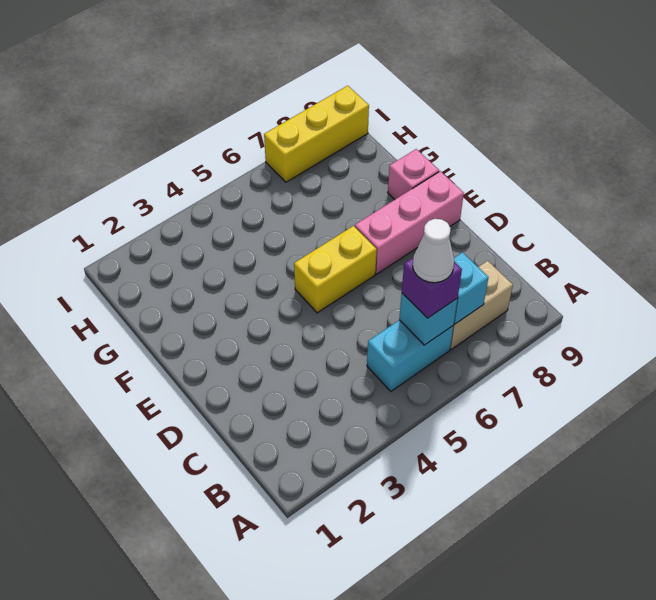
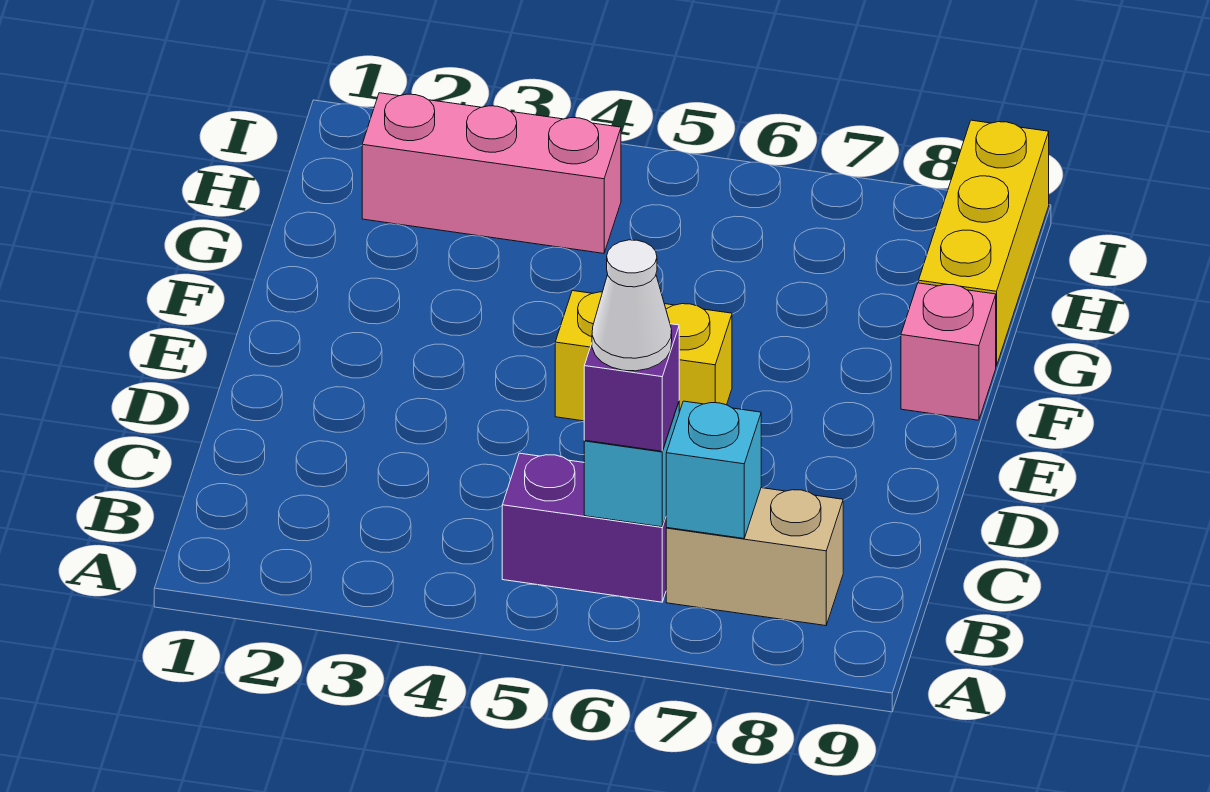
cyan 1x2 brick [367,320,453,391] -> purple 1x2 brick [502,453,667,602]
pink 1x3 brick [355,171,464,274] -> pink 1x3 brick moved to [362,93,621,253]
yellow 1x3 brick [264,86,369,182] -> yellow 1x3 brick turned to [919,120,1049,366]

